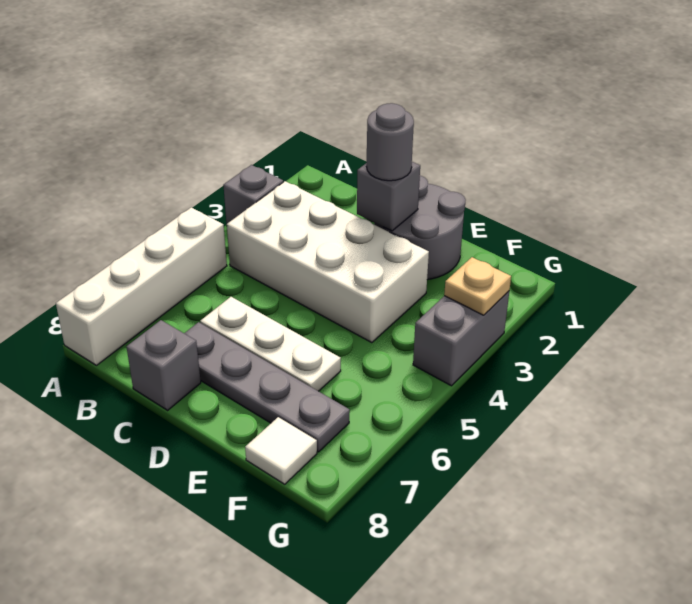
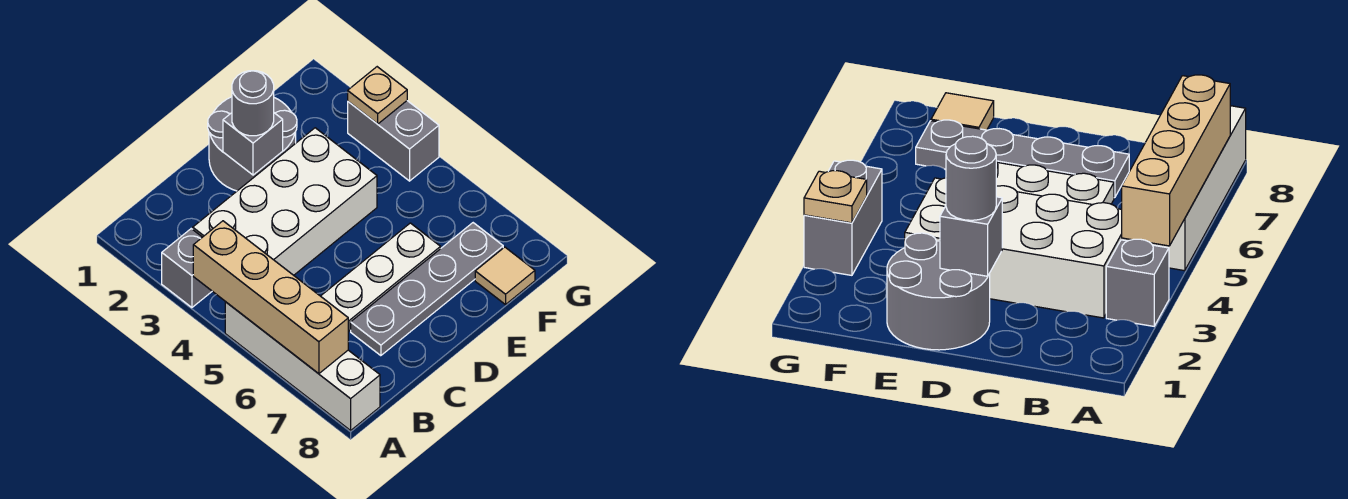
none -> tan 1x4 brick [193,221,348,374]
grey 1x1 brick [127,320,201,410] -> none
white 1x1 tile [245,417,317,484] -> tan 1x1 tile [475,247,535,305]

